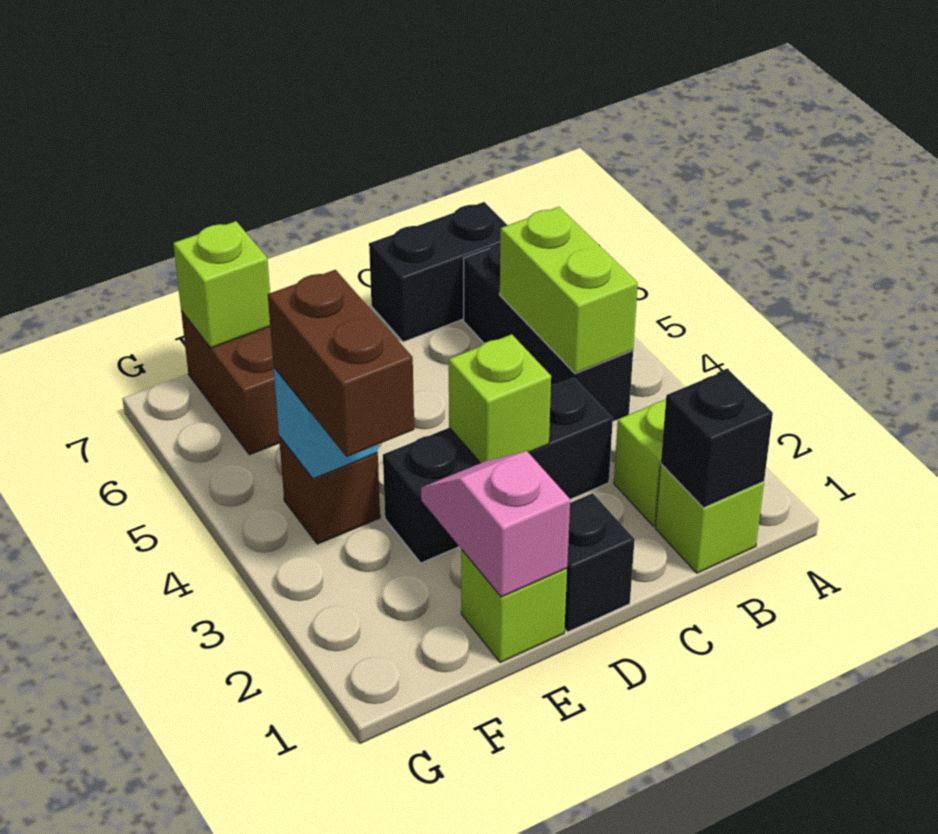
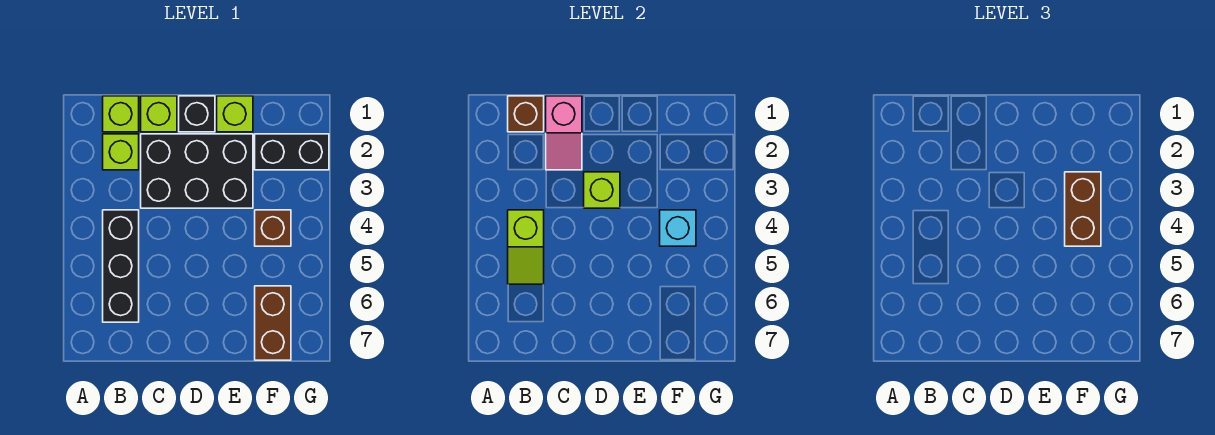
black 1x1 brick [661,370,773,508] -> brown 1x1 brick [508,96,544,132]
lime 1x2 brick [500,207,638,373] -> lime 1x2 slope [508,210,544,284]
black 1x2 brick [369,202,507,342] -> black 1x2 brick moved to [255,134,329,170]
black 1x3 brick [383,378,613,563] -> black 2x3 brick [141,134,253,208]
pink 1x2 slope [421,451,570,597] -> pink 1x2 slope moved to [546,96,582,170]
lime 1x1 brick [173,221,270,348] -> lime 1x1 brick moved to [141,96,177,132]

